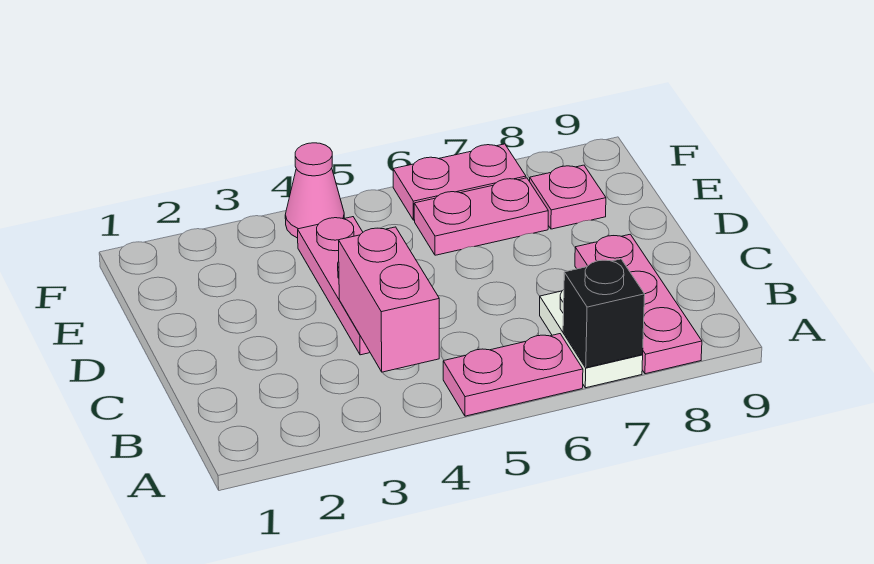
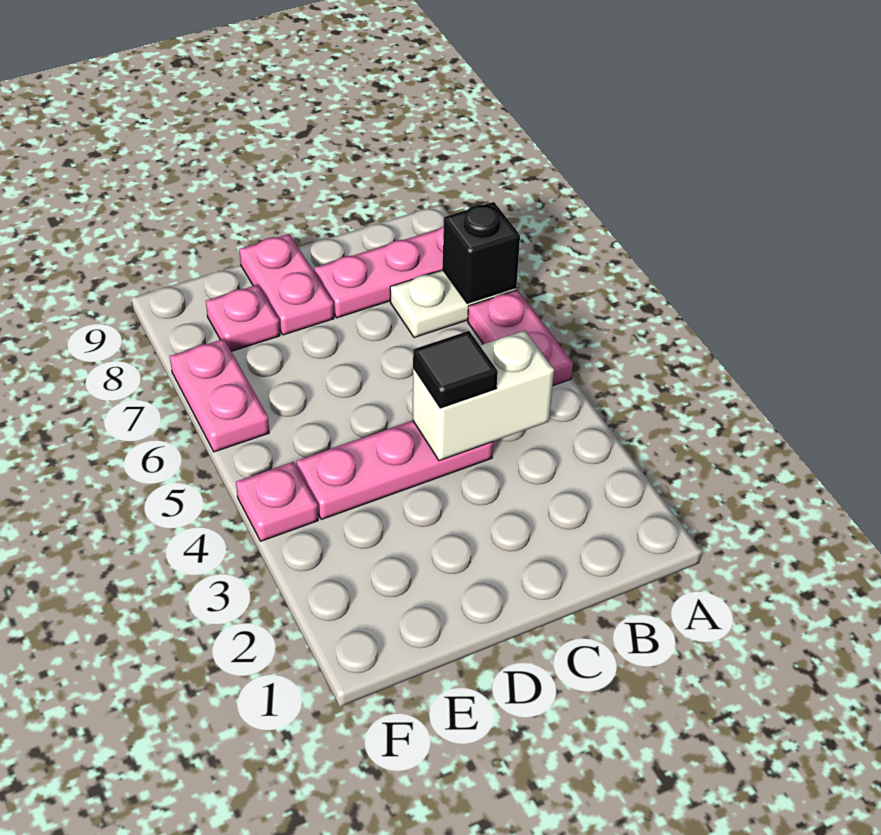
pink 1x2 brick [339,227,439,372] -> white 1x2 brick [413,330,554,461]
none -> black 1x1 tile [413,331,498,408]
pink 1x2 plate [414,178,548,255] -> pink 1x2 plate moved to [239,234,334,335]
pink 1x1 cone [285,143,344,238] -> pink 1x1 plate [236,462,318,541]

